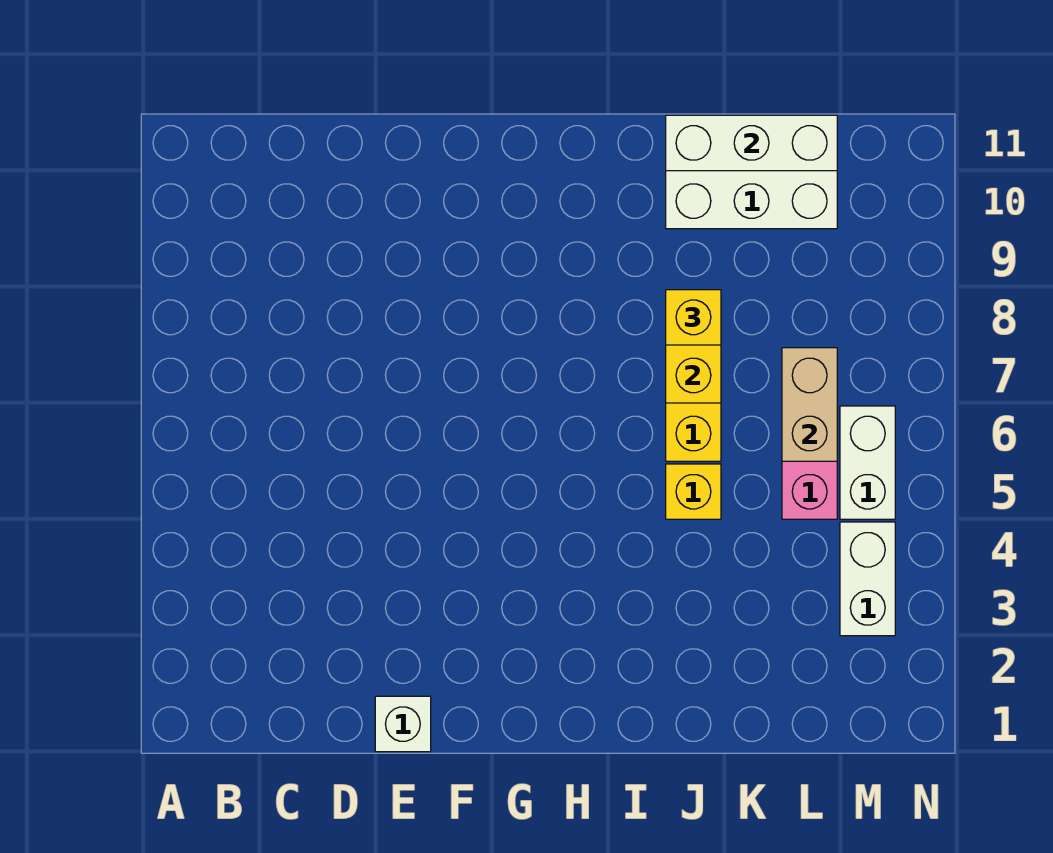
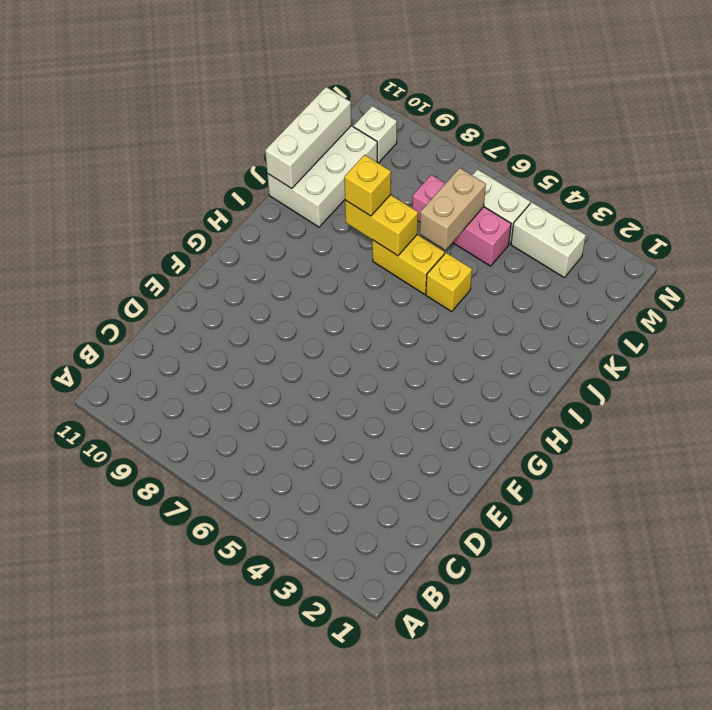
white 1x1 brick [375,696,431,752] -> white 1x1 brick moved to [354,106,397,163]
tan 1x2 brick [782,348,837,461] -> tan 1x2 brick turned to [420,168,486,250]

